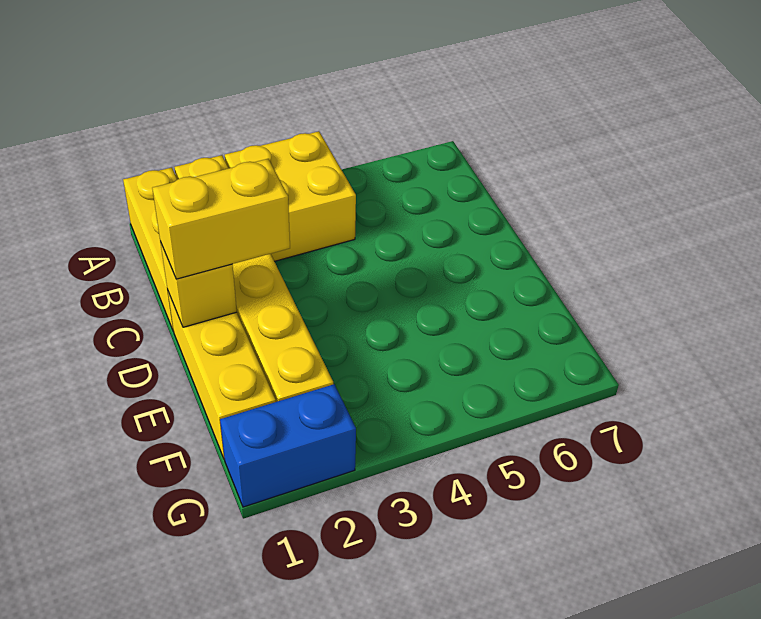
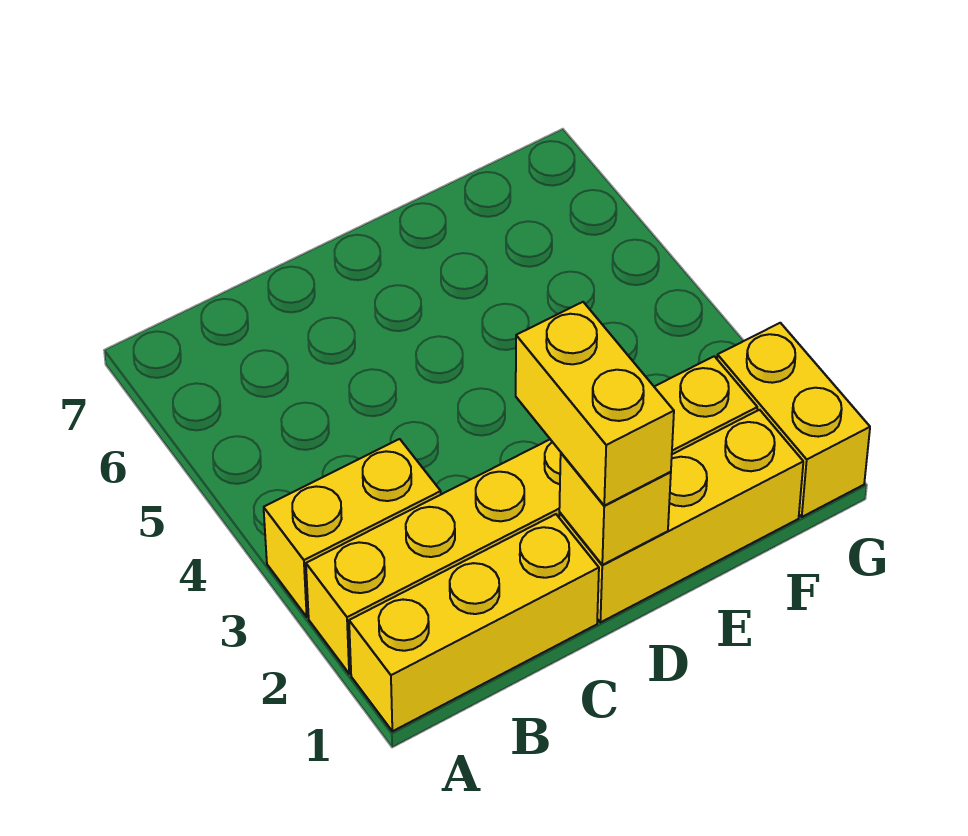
yellow 2x2 brick [225,131,356,261] -> yellow 1x2 brick [264,439,441,617]
blue 1x2 brick [220,384,356,507] -> yellow 1x2 brick [717,323,870,517]

